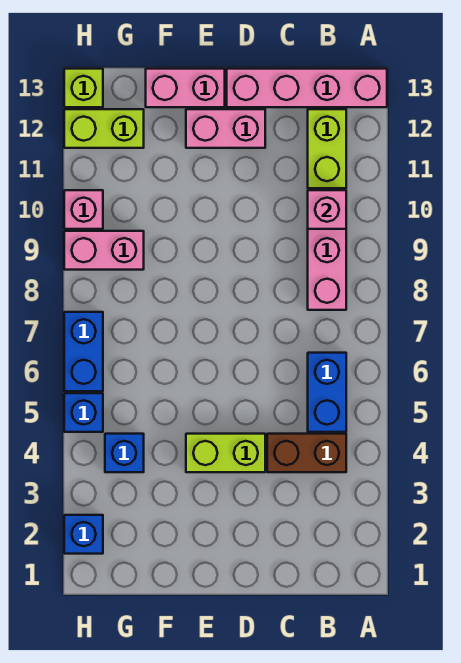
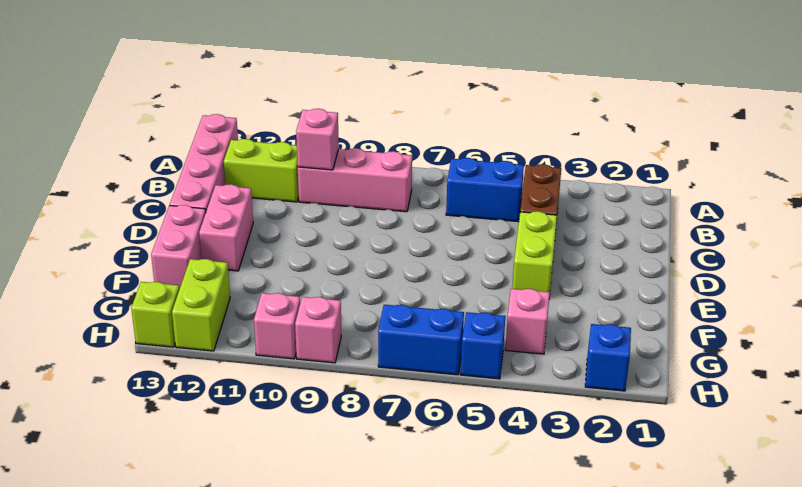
blue 1x1 brick [105,434,144,472] -> pink 1x1 brick [505,289,550,354]
pink 1x2 brick [64,231,144,270] -> pink 1x1 brick [295,297,341,363]

